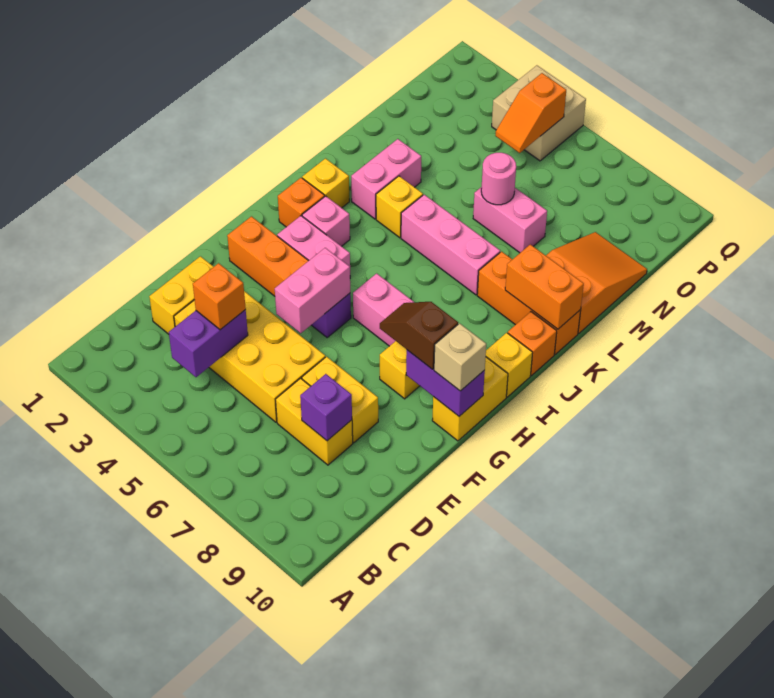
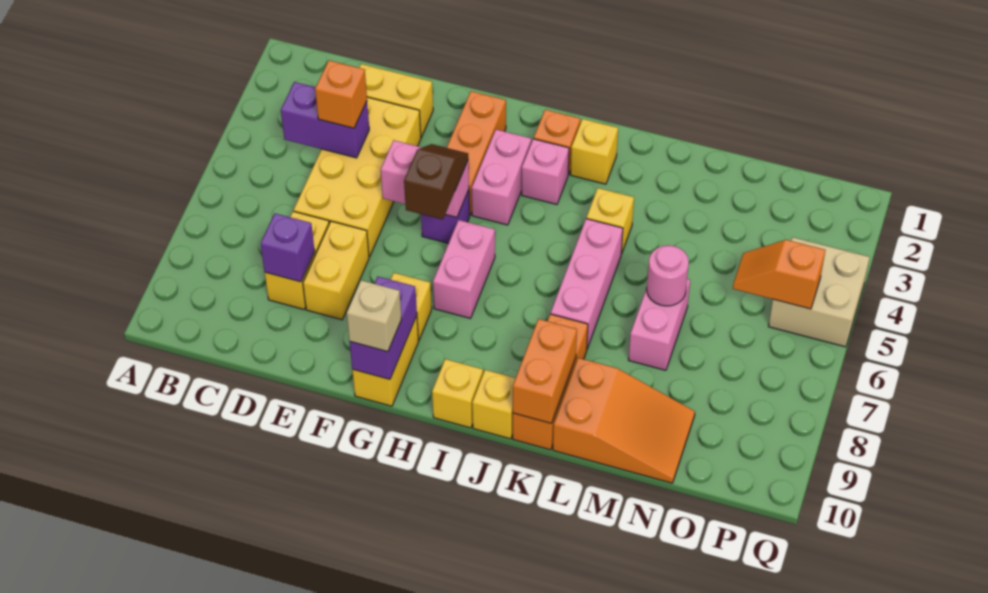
brown 1x2 slope [380,302,458,369] -> brown 1x2 slope moved to [404,144,468,220]
yellow 1x2 brick [432,357,508,441] -> yellow 1x2 brick turned to [352,316,419,406]
orange 1x1 brick [508,312,557,376] -> yellow 1x1 brick [472,370,516,439]
pink 1x2 brick [351,139,421,219] -> none

